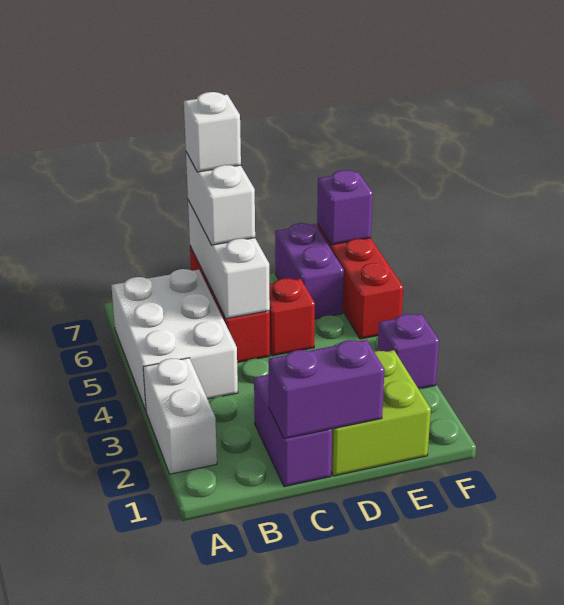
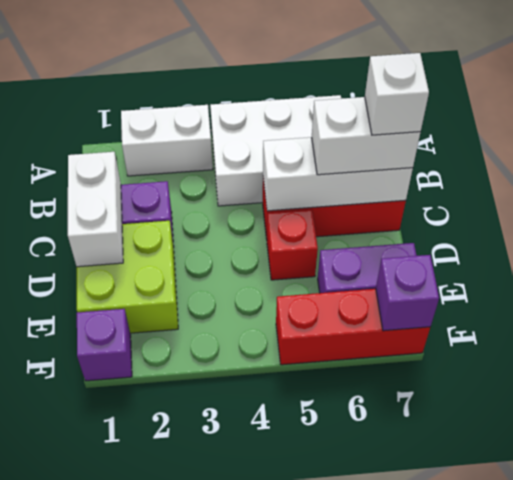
purple 1x2 brick [269,340,385,439] -> white 1x2 brick [68,152,123,267]
purple 1x1 brick [378,314,439,389] -> purple 1x1 brick moved to [77,309,132,381]

